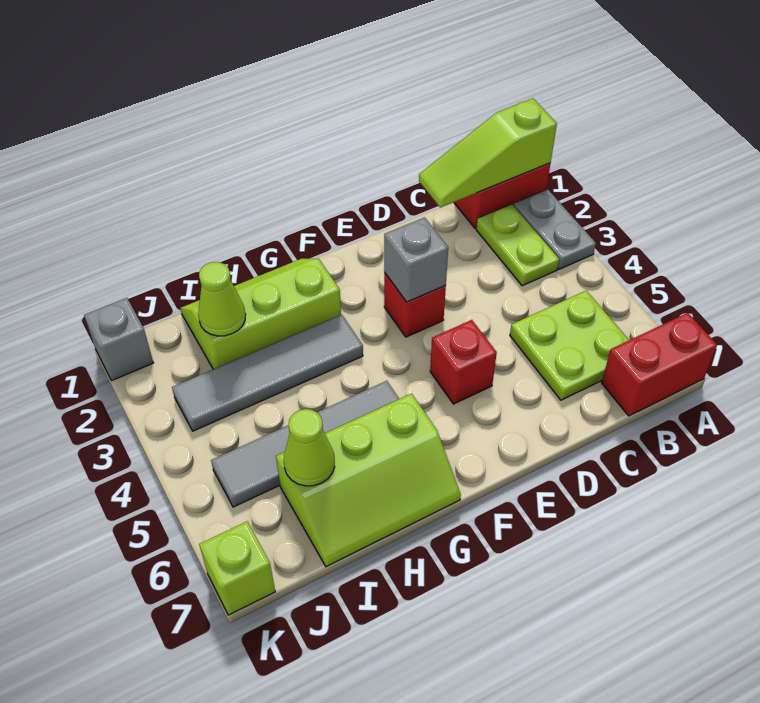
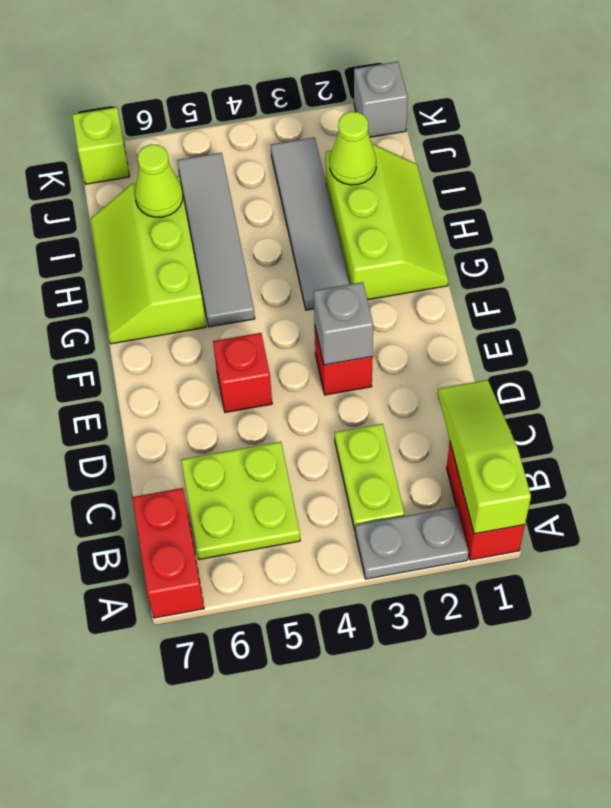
lime 1x2 plate [476,204,559,286] -> lime 1x2 plate turned to [335,424,404,530]

